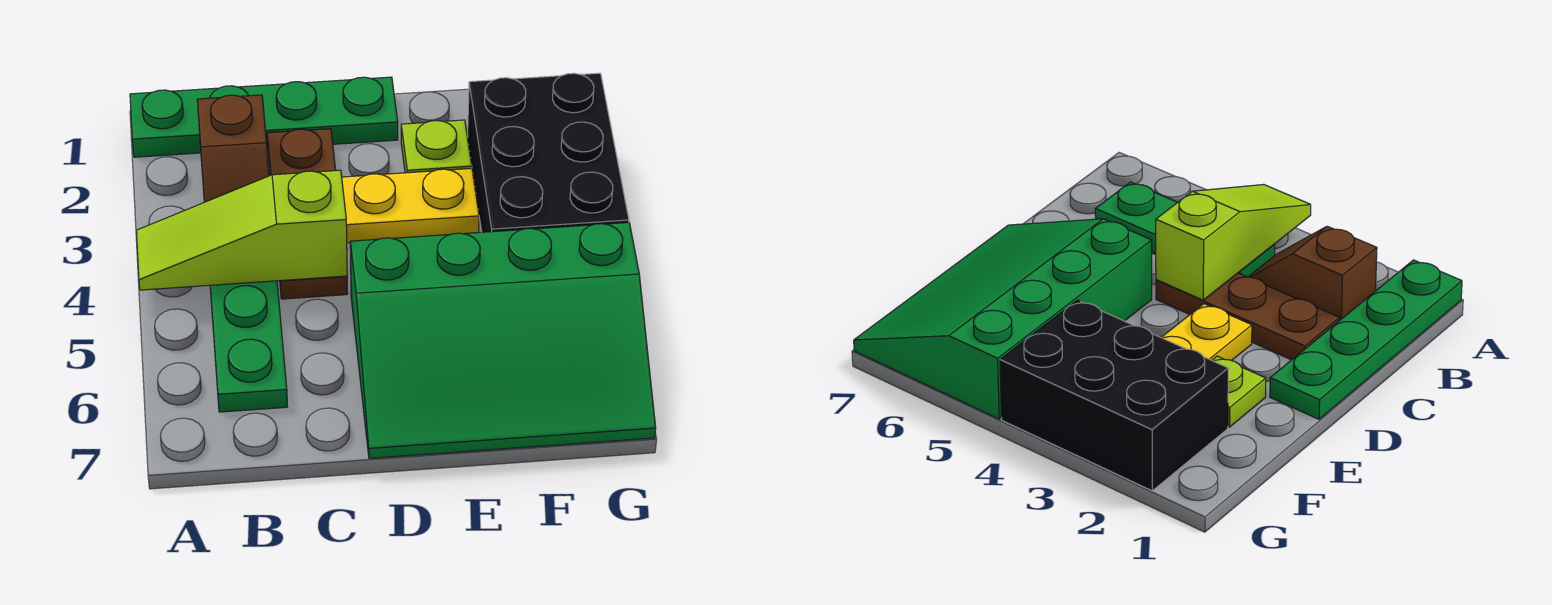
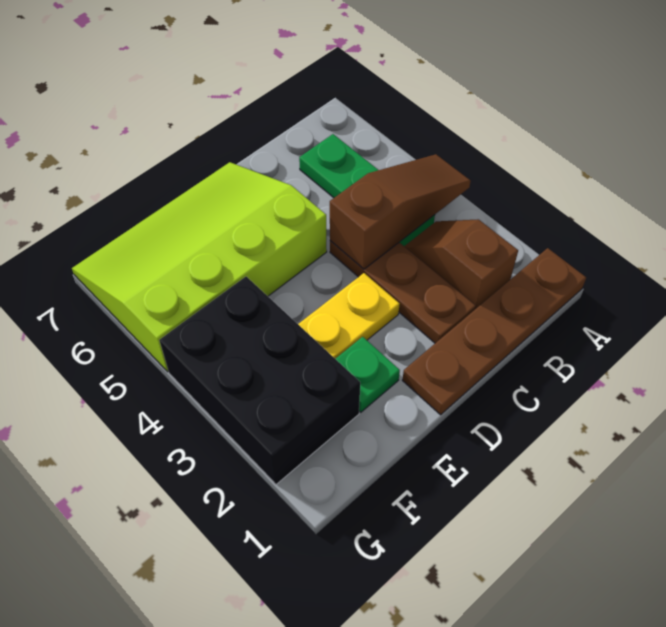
green 1x4 plate [130,77,398,157] -> brown 1x4 plate [402,248,586,415]
lime 1x3 slope [136,170,347,290] -> brown 1x3 slope [330,154,471,269]
green 3x4 slope [350,223,656,458] -> lime 3x4 slope [72,162,327,372]
lime 1x1 plate [401,120,472,173] -> green 1x1 plate [336,337,400,412]

